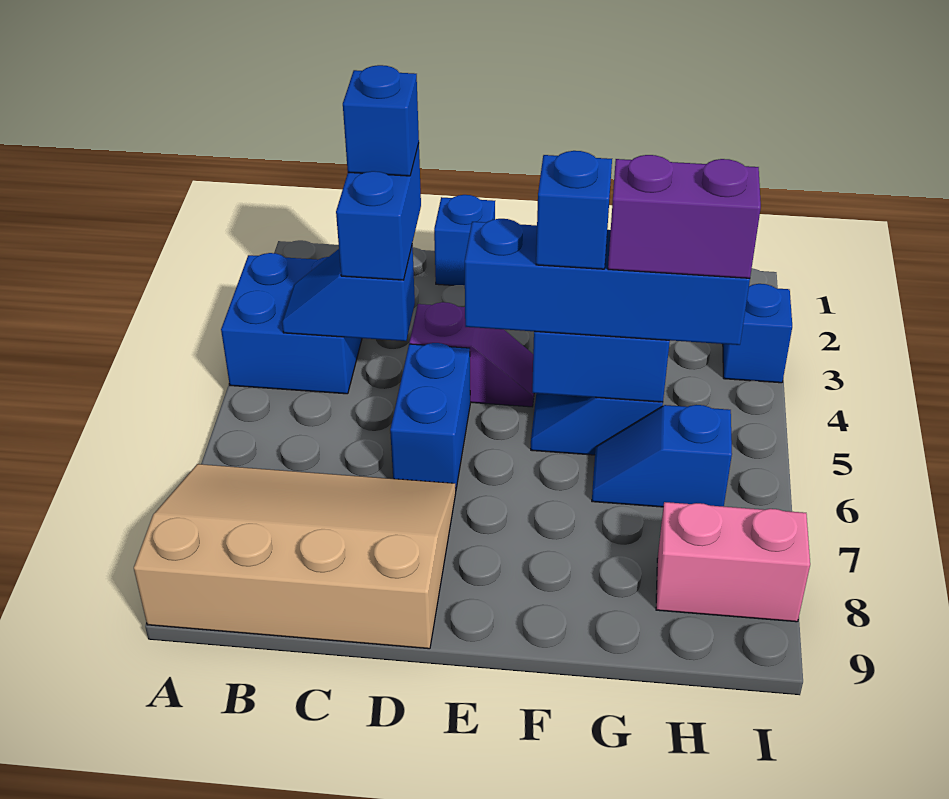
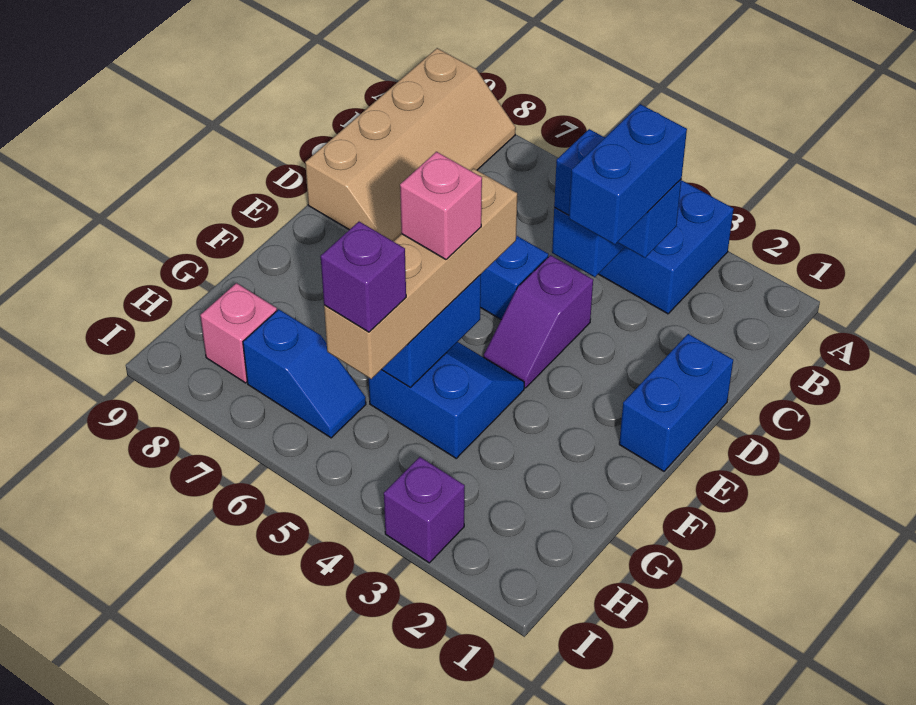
tan 3x4 slope [134,464,456,649] -> tan 2x4 slope [305,48,516,241]
blue 1x1 brick [343,65,419,176] -> blue 1x2 brick [569,104,687,245]
blue 1x1 brick [434,195,495,285] -> blue 1x2 brick [619,334,733,471]
blue 1x4 brick [465,219,750,345] -> tan 1x4 brick [324,168,517,379]
blue 1x1 brick [536,151,612,269] -> pink 1x1 brick [400,152,482,259]
purple 1x2 brick [608,155,761,278] -> purple 1x1 brick [321,222,406,332]
blue 1x2 slope [592,405,732,507] -> blue 1x2 slope turned to [243,309,366,438]
pink 1x2 brick [656,502,810,622] -> pink 1x1 brick [200,283,277,383]
blue 1x1 brick [723,284,792,383] -> purple 1x1 brick [384,457,465,563]

